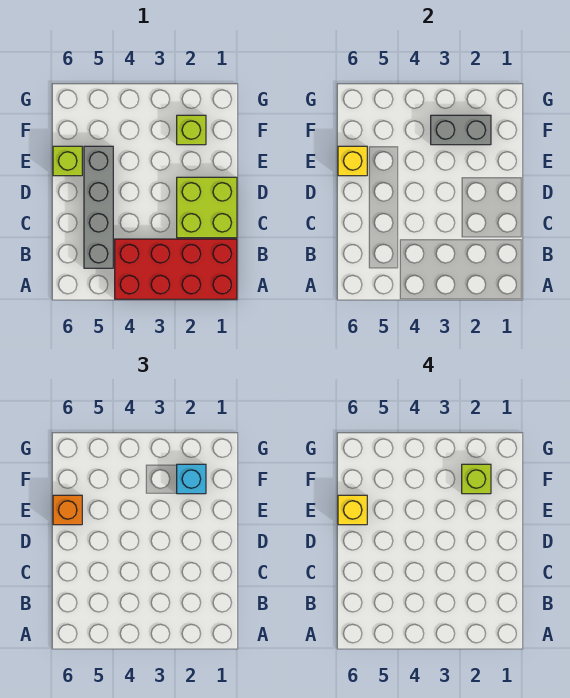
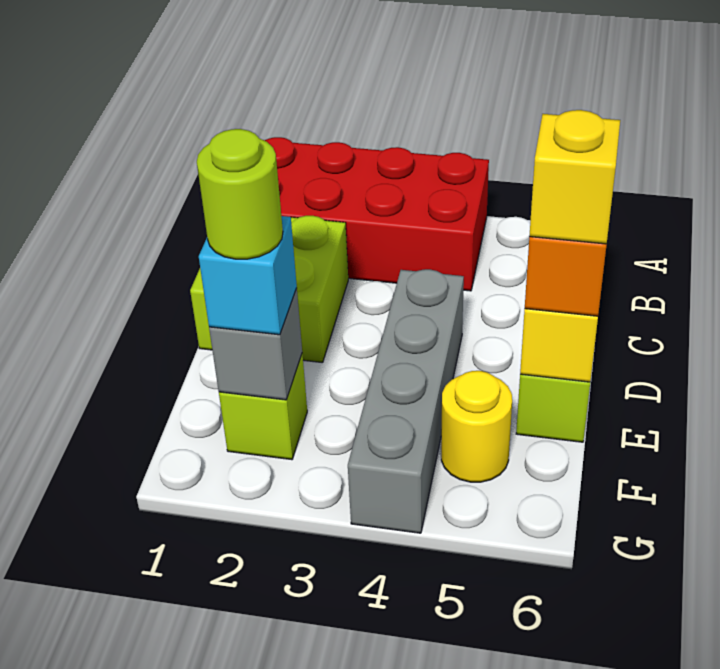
grey 1x4 brick [84,146,113,268] -> grey 1x4 brick moved to [348,269,464,533]
grey 1x2 brick [431,115,491,145] -> grey 1x1 brick [209,288,302,400]
lime 1x1 brick [462,464,491,494] -> lime 1x1 round brick [197,129,283,259]
none -> yellow 1x1 round brick [441,371,512,482]

